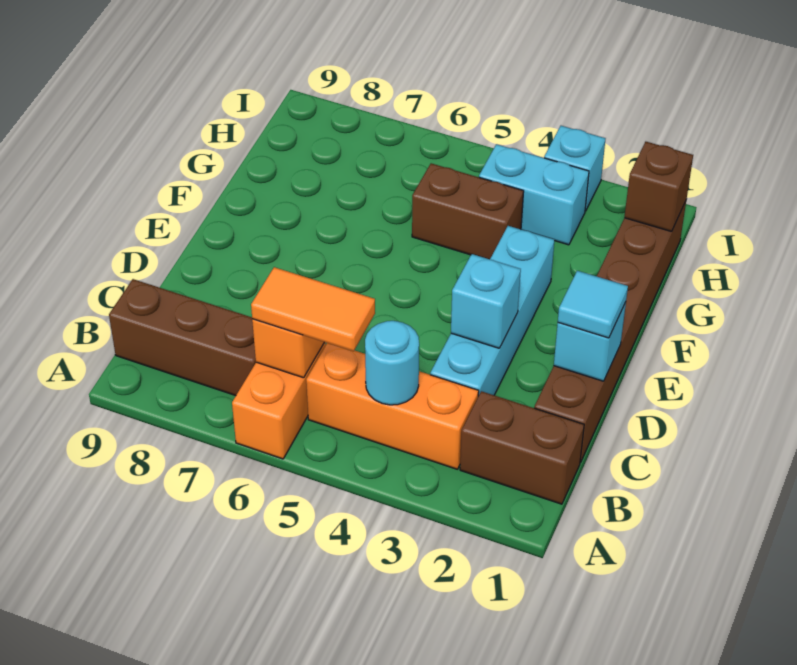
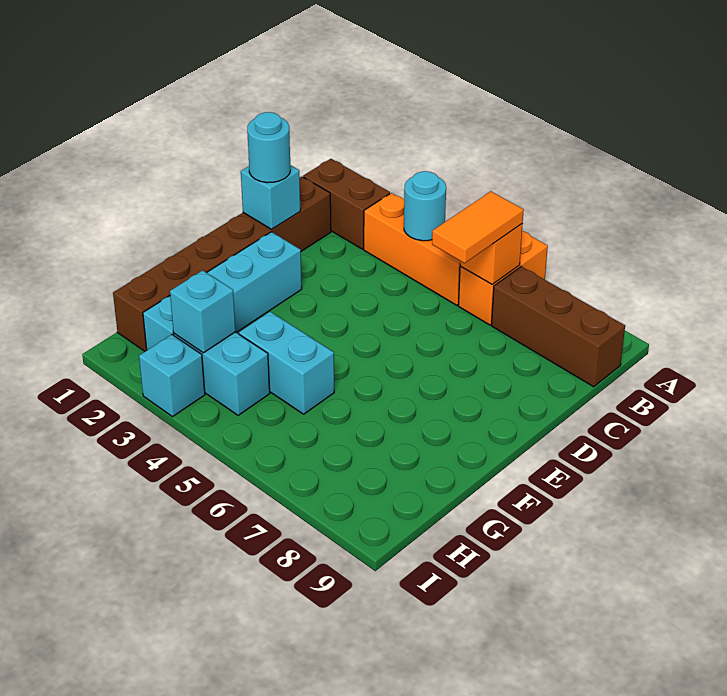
orange 1x2 tile [251,267,375,351] -> orange 1x2 tile turned to [432,191,524,263]
cyan 1x4 brick [430,226,554,396] -> cyan 1x4 brick moved to [143,232,302,350]
cyan 1x1 tile [558,271,628,338] -> cyan 1x1 round brick [247,112,290,183]
cyan 1x1 brick [451,254,521,348] -> cyan 1x1 brick moved to [170,270,236,353]
brown 1x2 brick [412,163,524,259] -> cyan 1x2 brick [239,312,334,414]
brown 1x1 brick [624,142,693,232] -> none

